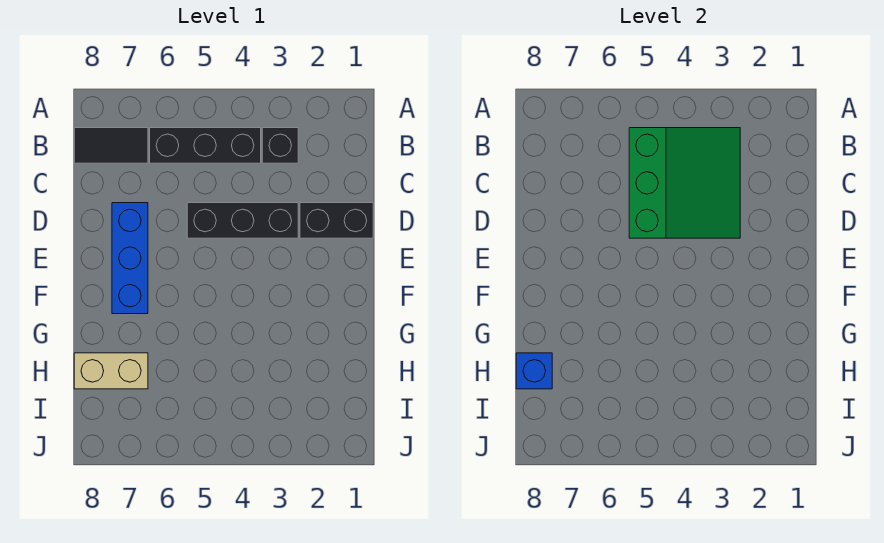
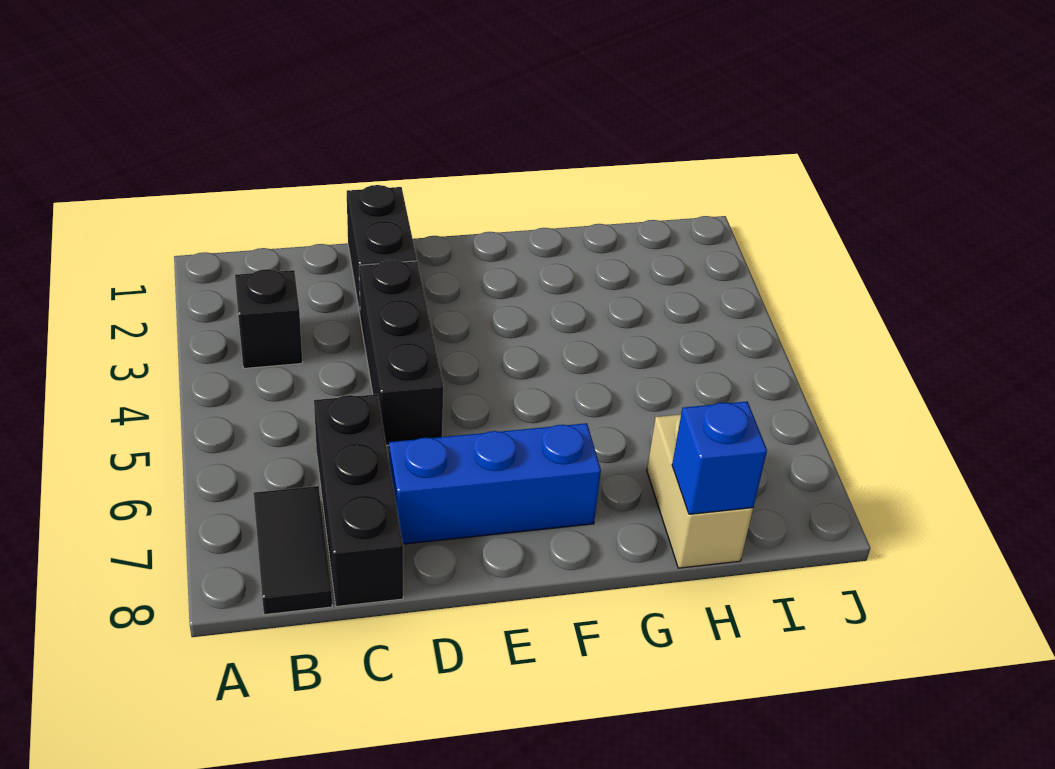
green 3x3 slope [629,128,740,238] -> none
black 1x3 brick [150,128,261,163] -> black 1x3 brick moved to [314,394,403,607]

